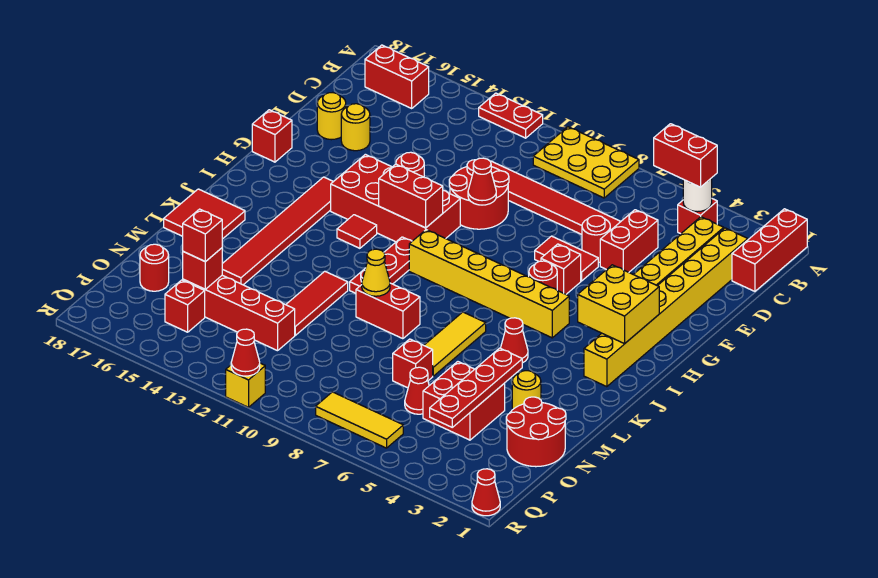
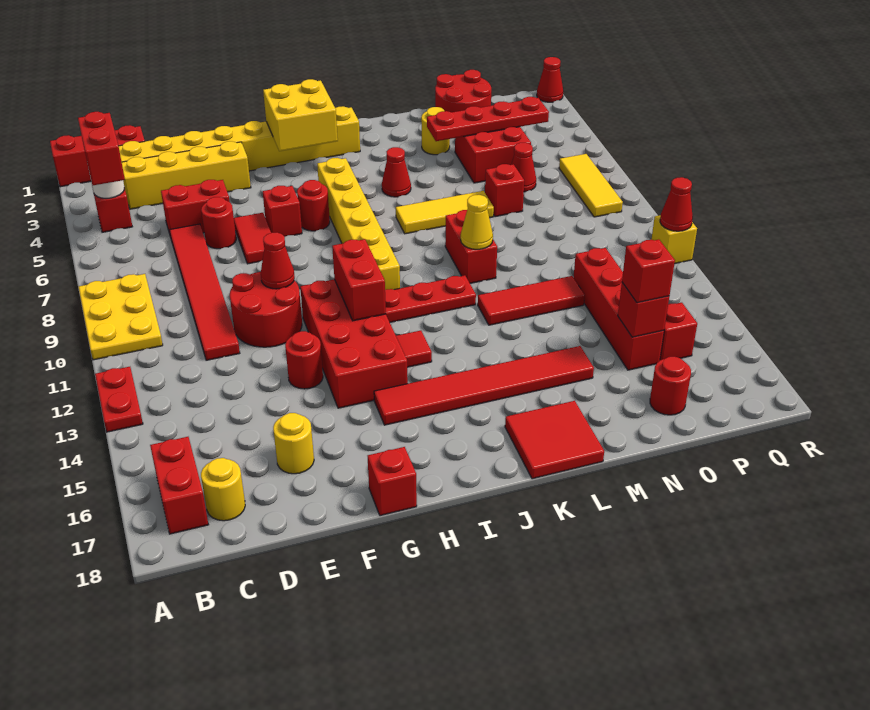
yellow 1x1 round brick [317,93,346,140] -> yellow 1x1 round brick moved to [201,458,245,521]

